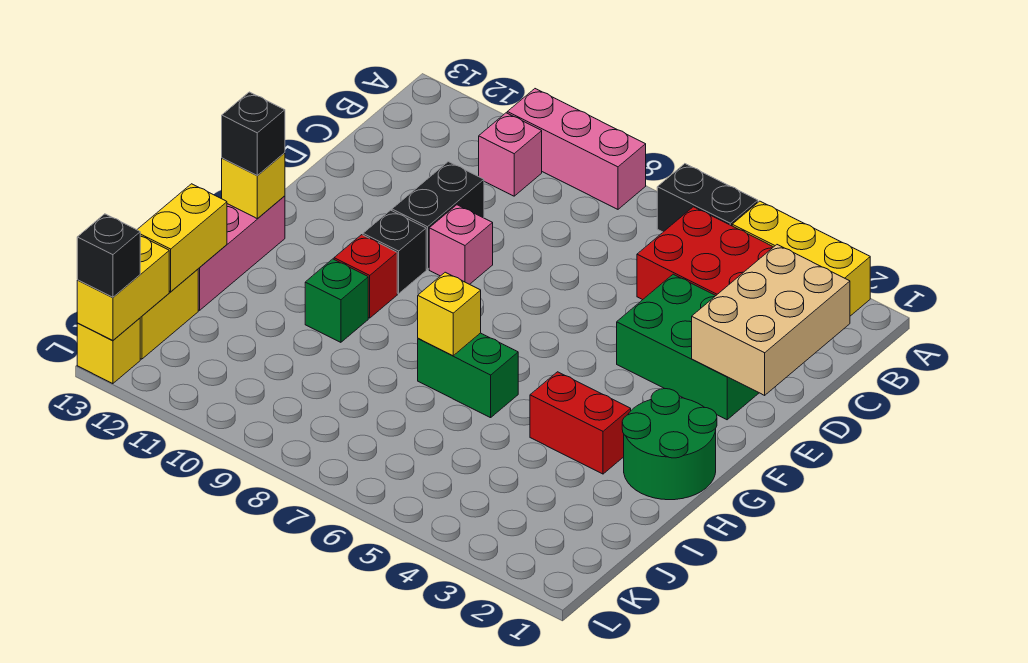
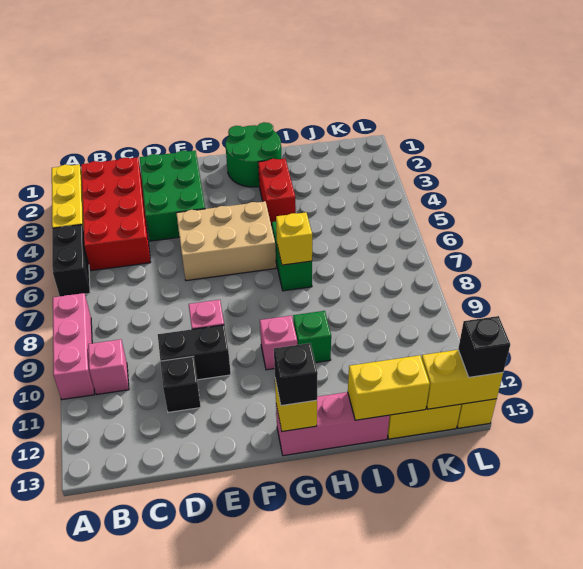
tan 2x3 brick [692,245,850,395] -> tan 2x3 brick moved to [176,201,276,281]
black 1x1 brick [363,210,426,294] -> black 1x1 brick moved to [160,356,201,412]
red 1x1 brick [334,235,397,318] -> pink 1x1 brick [260,316,297,370]

